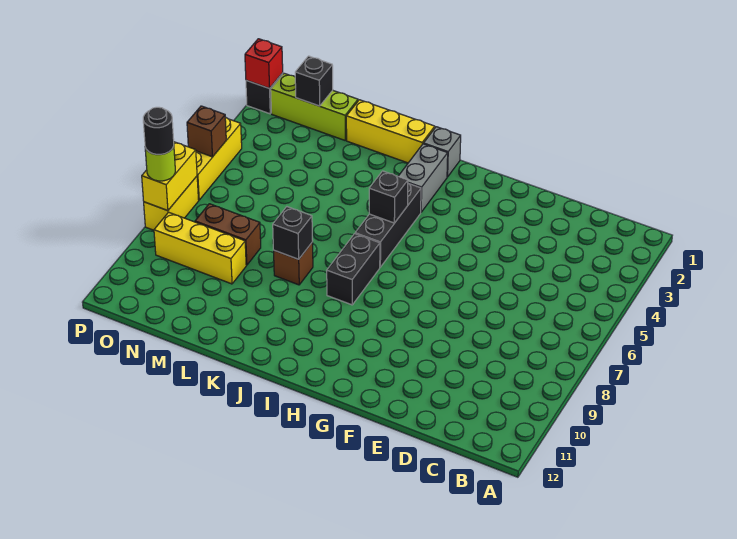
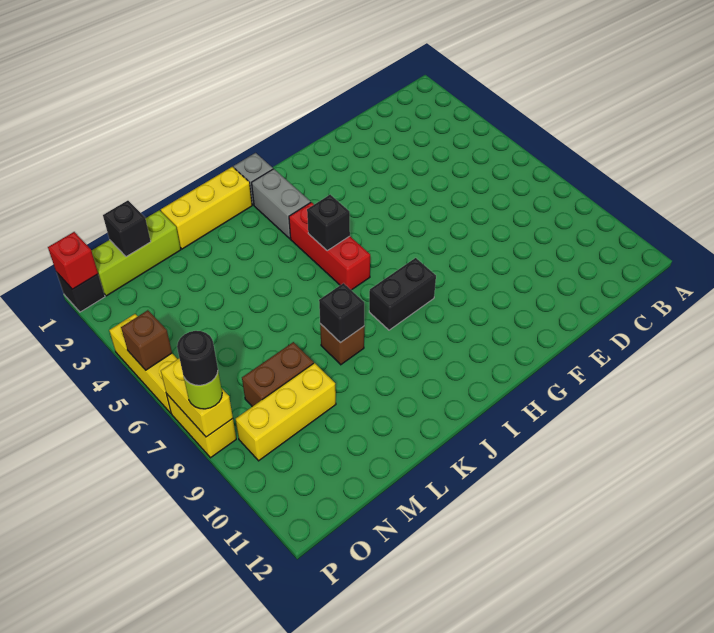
black 1x3 brick [355,184,421,267] -> red 1x3 brick [289,202,370,290]
black 1x2 brick [327,234,380,305] -> black 1x2 brick turned to [369,258,436,330]

